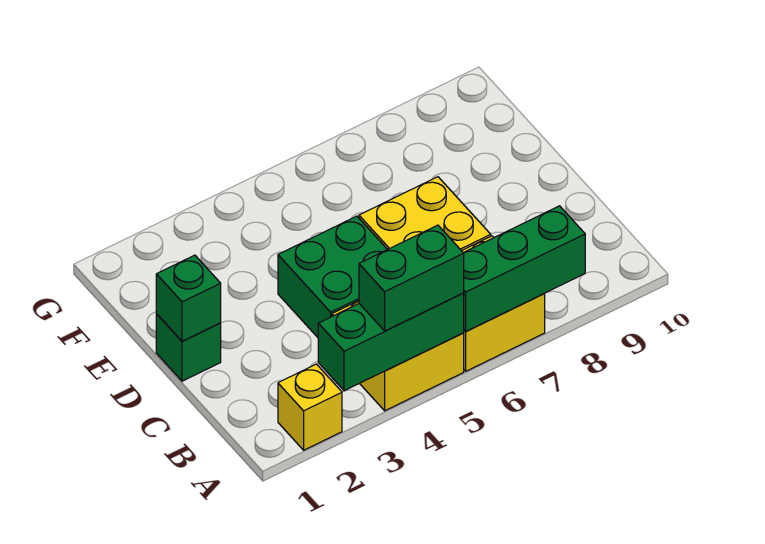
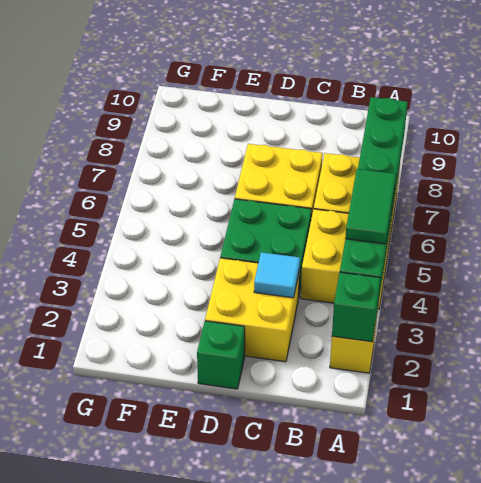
green 1x2 brick [359,225,464,331] -> green 1x2 tile [345,169,396,244]
none -> yellow 2x2 brick [205,258,300,362]
none -> cyan 1x1 tile [254,252,300,298]
green 1x1 brick [156,255,221,341] -> green 1x1 brick moved to [332,272,380,342]

